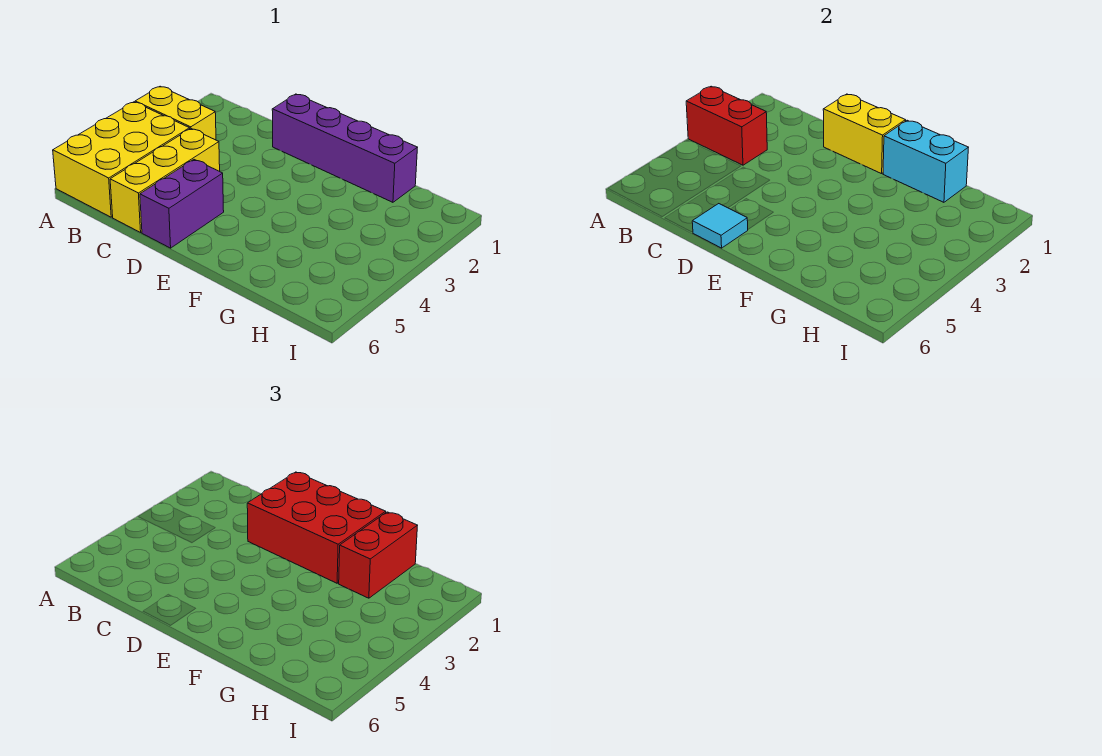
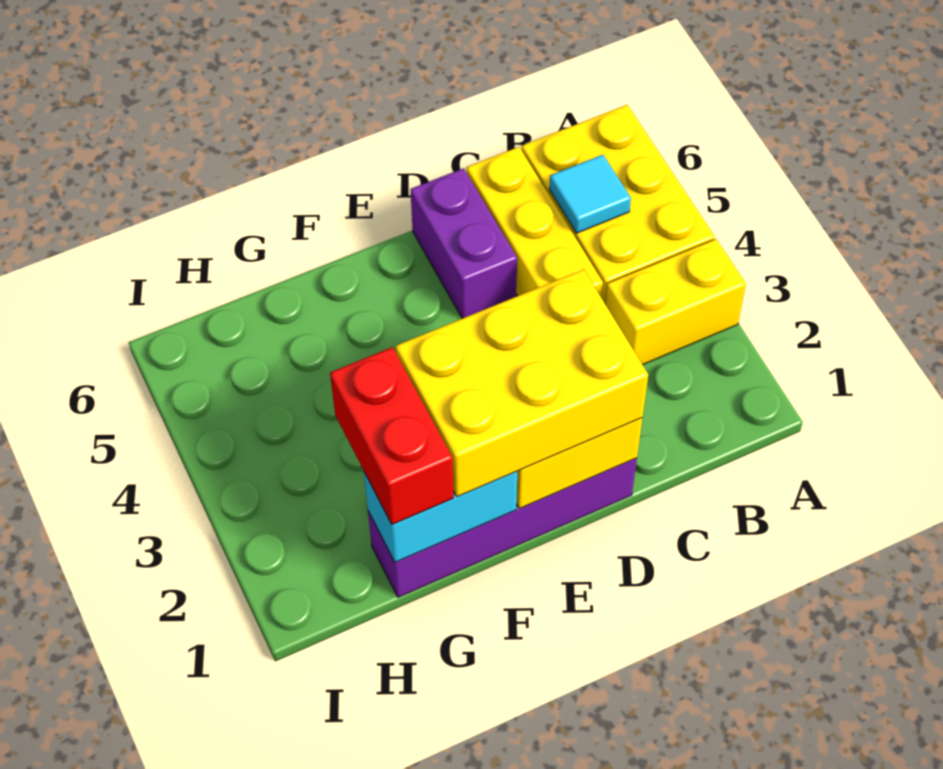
red 1x2 brick [686,86,767,165] -> none
red 2x3 brick [247,472,386,583] -> yellow 2x3 brick [396,269,648,497]
cyan 1x1 tile [692,204,748,248] -> cyan 1x1 tile moved to [549,155,631,233]

